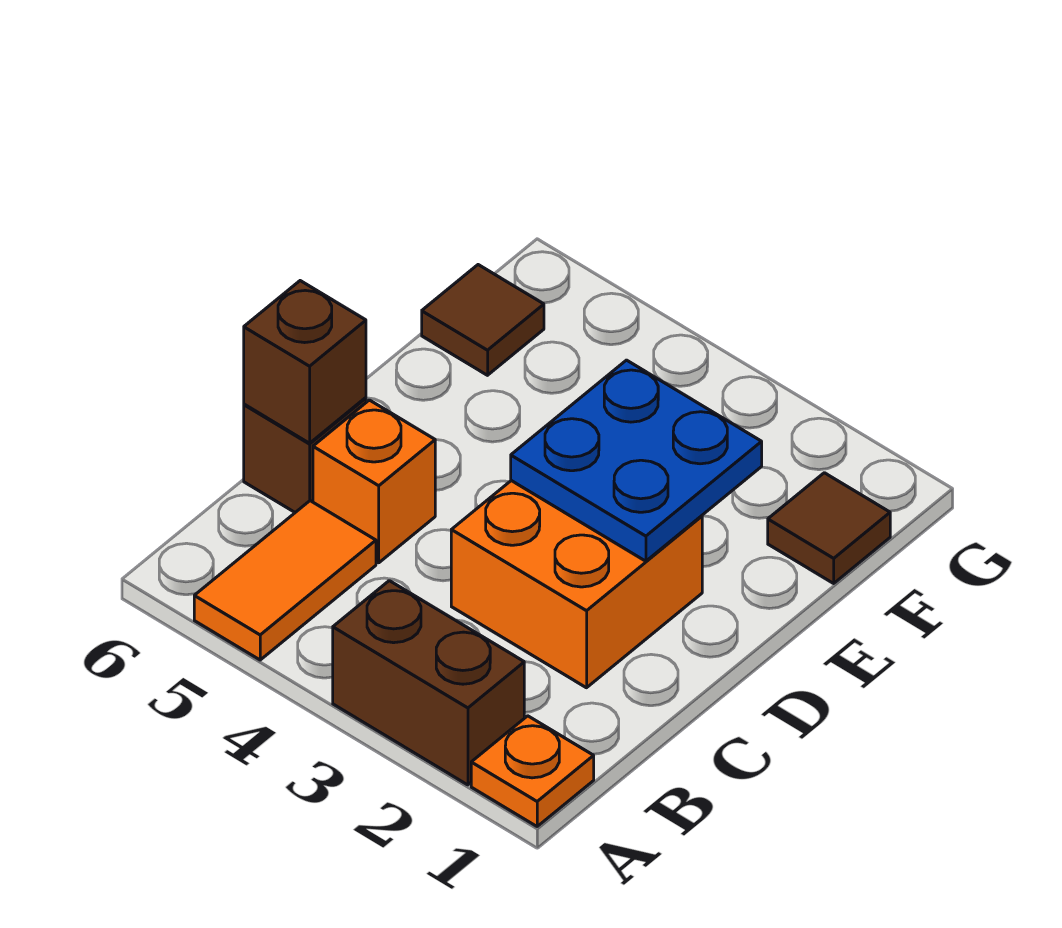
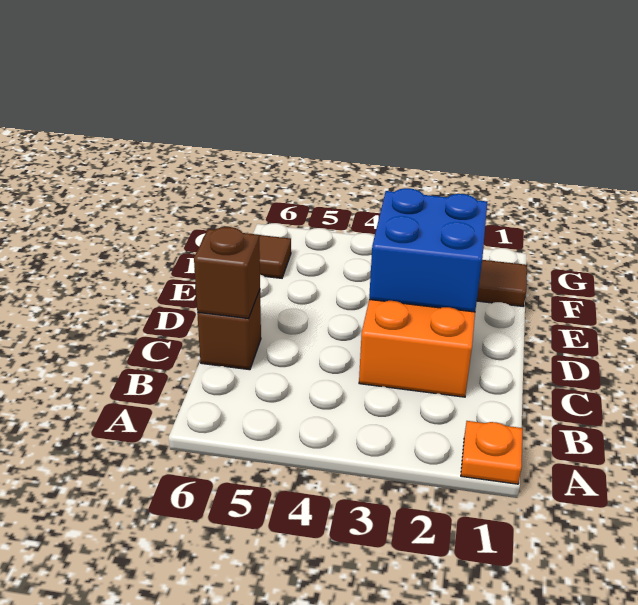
brown 1x2 brick [333,581,524,785] -> none
orange 1x2 tile [194,501,376,660] -> none
orange 1x1 brick [313,400,435,563] -> none
blue 2x2 plate [511,360,762,561] -> blue 2x2 brick [369,188,487,312]

